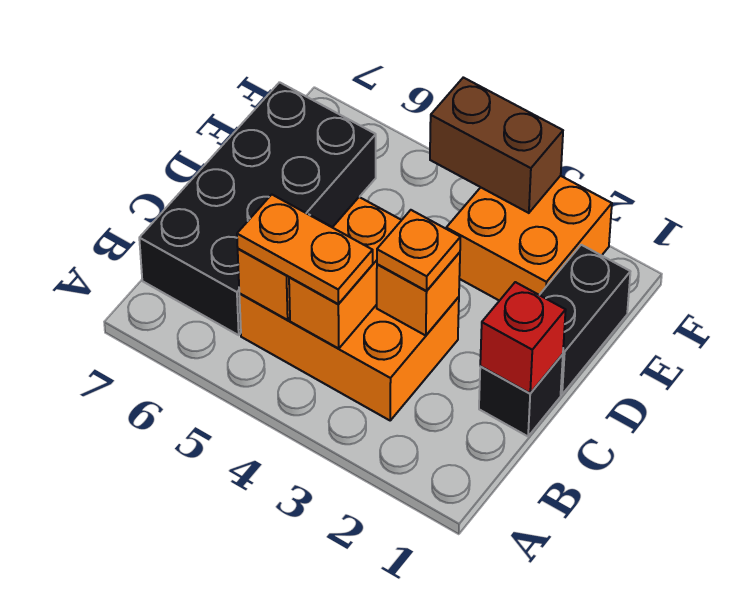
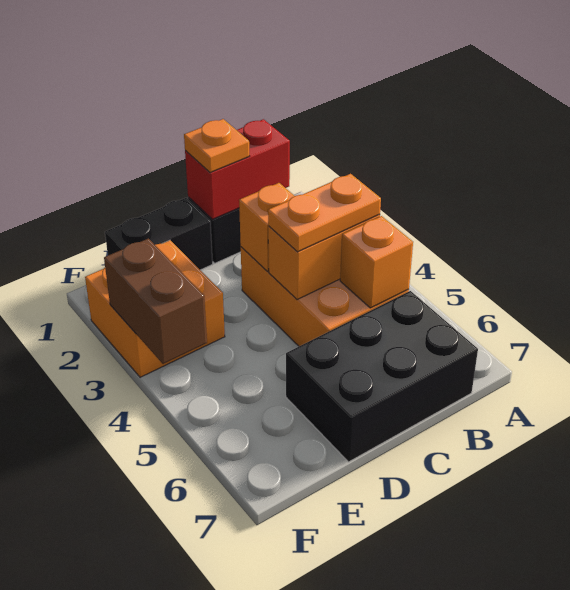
orange 1x2 plate [237,195,373,304] -> orange 1x2 plate turned to [268,174,381,252]
black 2x4 brick [139,82,376,335] -> black 2x3 brick [286,291,478,462]
red 1x1 brick [480,282,566,393] -> red 1x2 brick [185,119,290,219]
orange 1x1 plate [377,210,460,291] -> orange 1x1 plate moved to [184,119,249,173]

